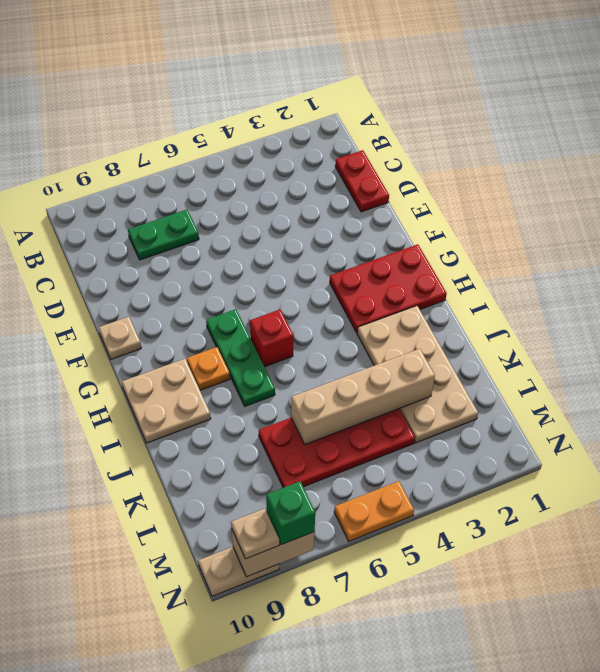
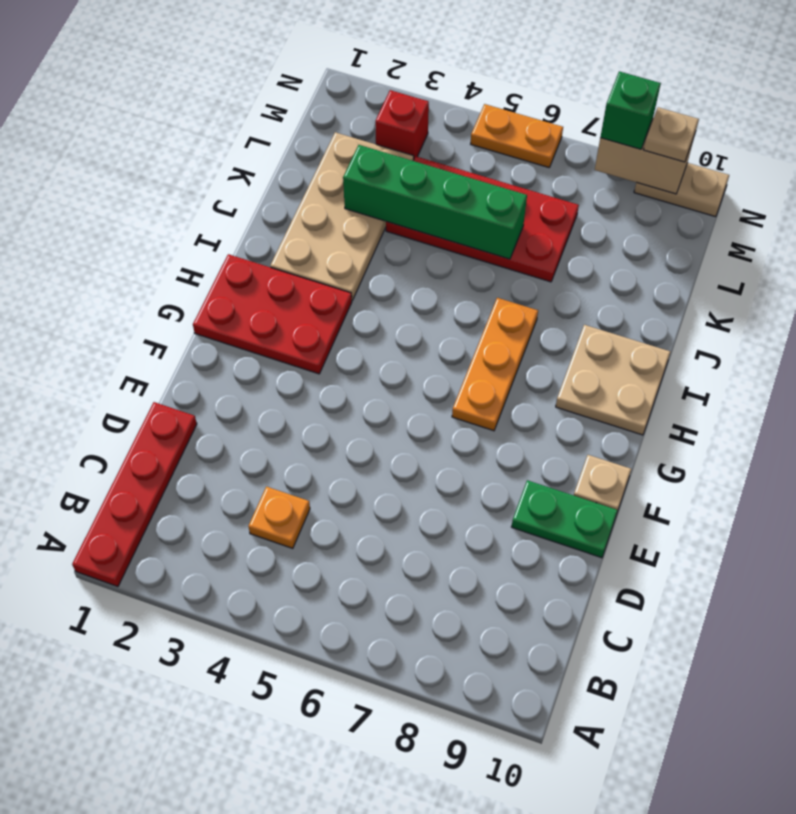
red 1x2 plate [335,150,389,212] -> red 1x4 plate [72,402,197,587]
green 1x2 plate [128,210,199,260] -> green 1x2 plate moved to [512,480,618,558]
green 1x3 plate [206,309,275,406] -> orange 1x3 plate [452,298,538,431]
red 1x1 brick [250,310,293,367] -> red 1x1 brick moved to [375,90,429,158]
orange 1x1 plate [187,347,230,390] -> orange 1x1 plate moved to [248,487,310,548]
tan 1x4 brick [291,349,435,444] -> green 1x4 brick [343,145,527,259]

